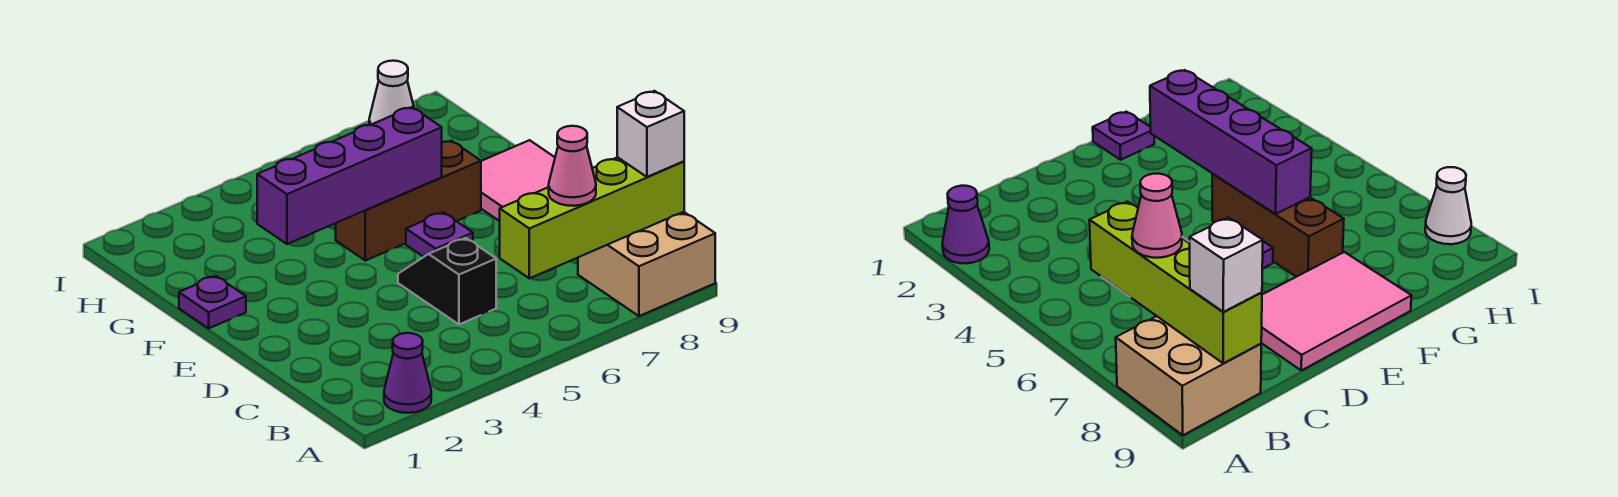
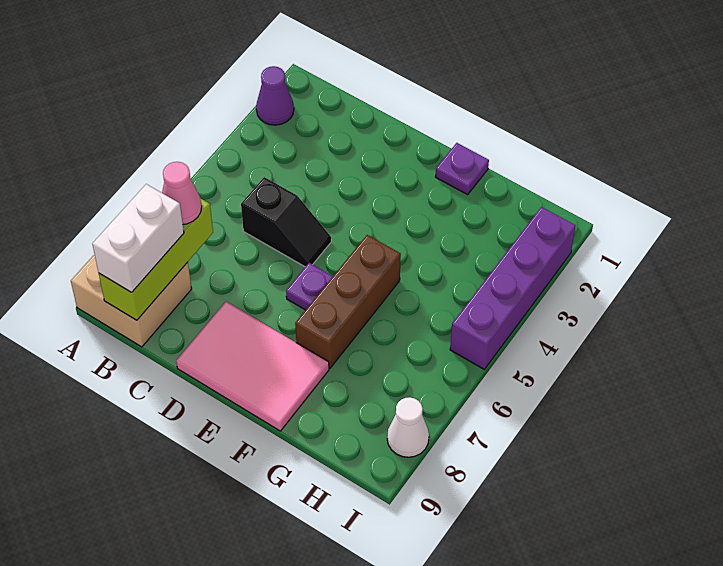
lime 1x4 brick [500,157,684,278] -> lime 1x3 brick [99,198,213,320]
white 1x1 brick [617,91,684,177] -> white 1x2 brick [92,184,184,292]
purple 1x4 brick [257,107,442,244] -> purple 1x4 brick moved to [450,207,575,369]

